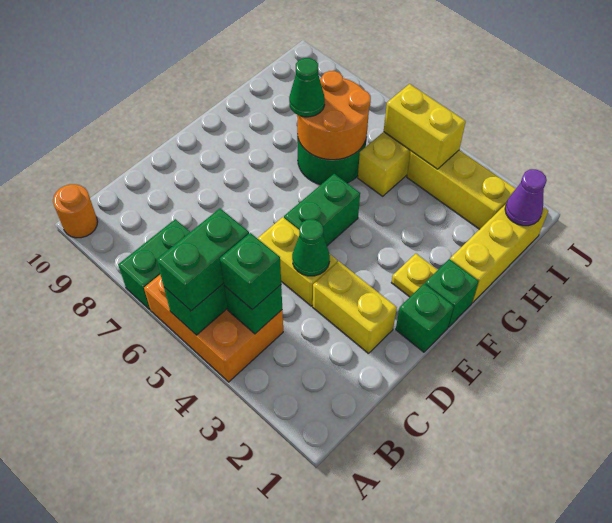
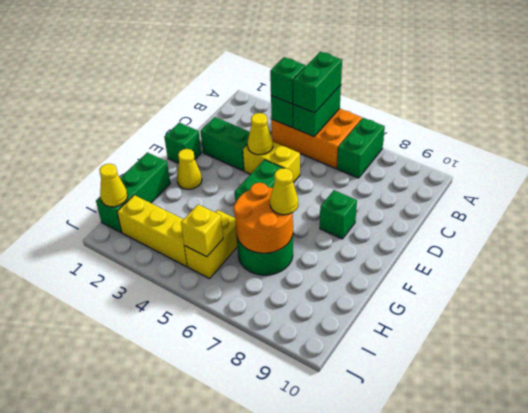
orange 1x1 round brick [53,184,98,238] -> none
yellow 1x2 brick [313,261,397,354] -> green 1x2 brick [201,117,250,171]
green 1x1 cone [292,219,330,276] -> yellow 1x1 cone [248,113,273,155]
green 1x1 brick [425,259,479,327] -> green 1x1 brick moved to [320,190,357,239]
yellow 1x1 plate [391,254,437,297] -> yellow 1x1 cone [177,149,202,189]
yellow 1x3 brick [450,204,548,303] -> green 1x3 brick [96,152,171,233]
green 1x1 cone [289,58,325,117] -> yellow 1x1 cone [270,168,298,215]
purple 1x1 cone [505,169,547,226] -> yellow 1x1 cone [99,164,128,207]
yellow 1x2 brick [384,84,466,169] -> yellow 1x1 brick [181,205,223,257]

